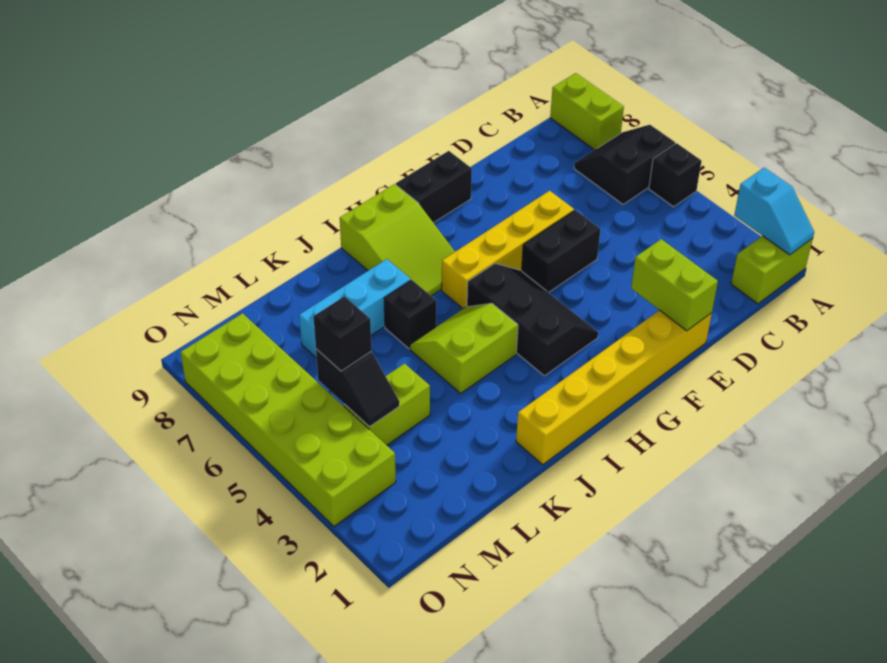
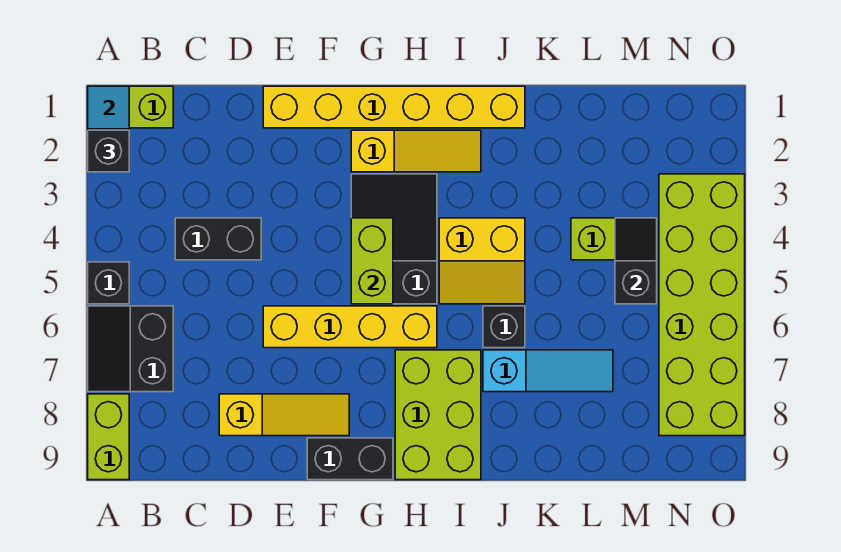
black 2x2 slope [574,125,675,204] -> black 2x2 slope turned to [88,306,173,392]
none -> yellow 1x3 slope [219,394,349,436]
lime 1x2 brick [631,239,718,331] -> lime 1x2 brick moved to [351,218,393,304]
black 1x2 brick [522,210,600,293] -> black 1x2 brick moved to [175,218,261,260]
none -> yellow 1x3 slope [351,130,481,172]
black 2x3 slope [467,263,598,376] -> black 2x3 slope turned to [351,174,437,304]
lime 2x3 slope [340,184,455,296] -> lime 2x3 brick [395,350,481,480]
lime 2x2 slope [410,303,518,393] -> yellow 2x2 slope [439,218,525,304]
cyan 1x3 brick [299,259,411,358] -> cyan 1x3 slope [483,350,613,392]
black 1x1 brick [313,296,372,371] -> black 1x1 brick moved to [88,130,129,172]

